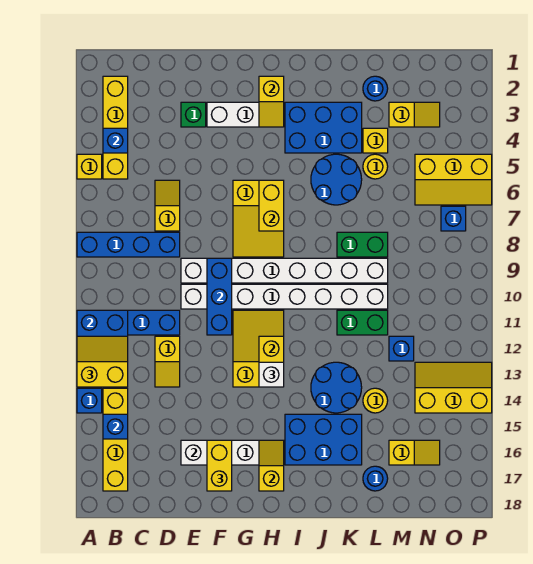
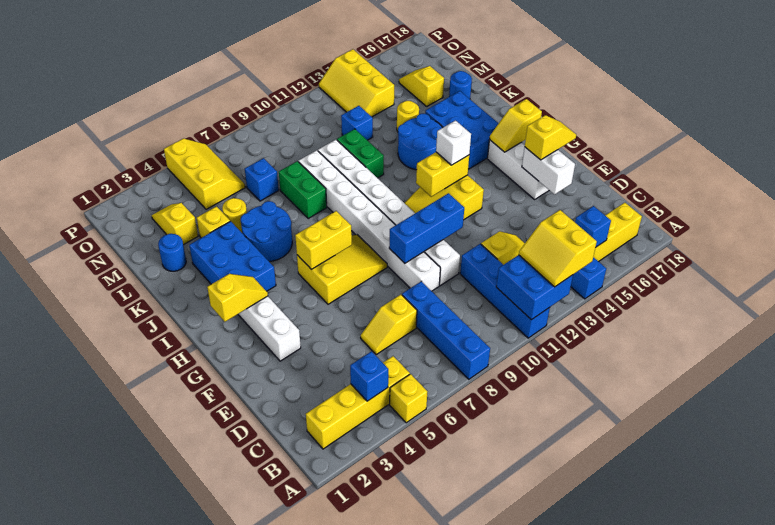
green 1x1 brick [181,102,206,127] -> none
yellow 1x2 brick [207,440,232,491] -> yellow 1x2 slope [525,115,576,160]
blue 1x1 brick [441,206,466,231] -> blue 1x1 brick moved to [245,158,279,201]

